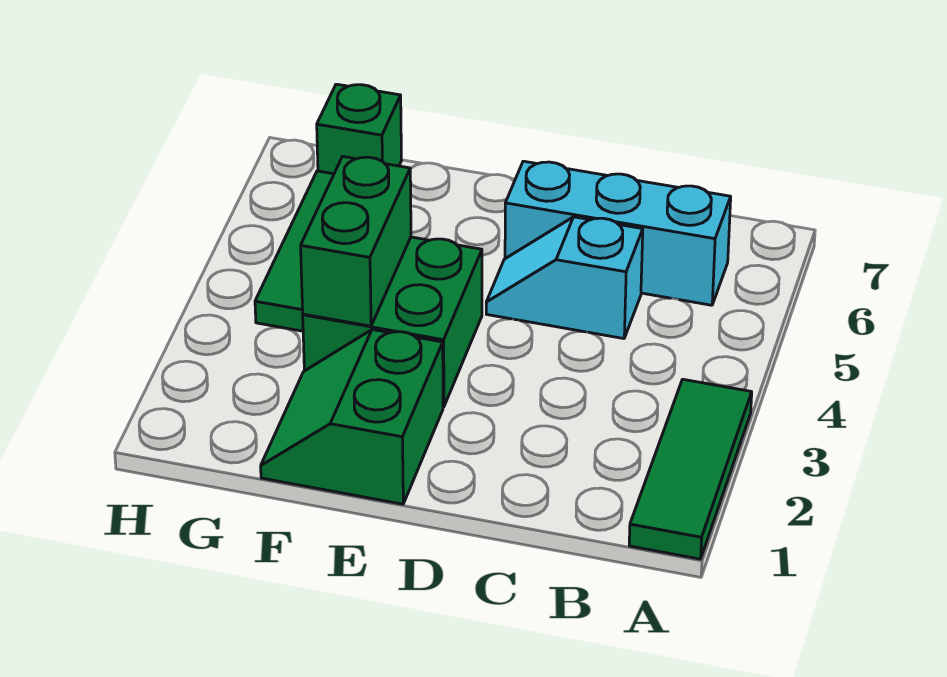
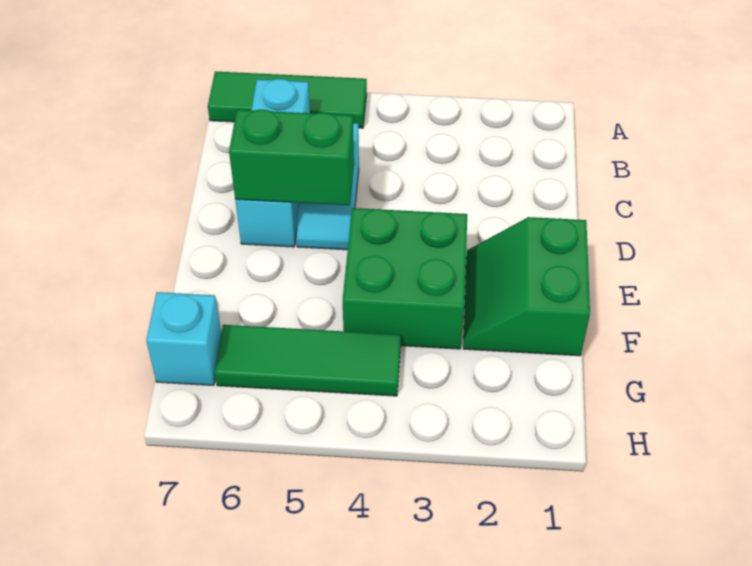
green 1x3 tile [629,379,752,559] -> green 1x3 tile moved to [208,71,367,128]
green 2x2 slope [261,330,443,504] -> green 2x2 slope turned to [463,217,590,356]
green 1x2 brick [301,157,411,326] -> green 1x2 brick moved to [229,110,354,205]
green 1x1 brick [317,84,402,174] -> cyan 1x1 brick [146,292,221,386]

